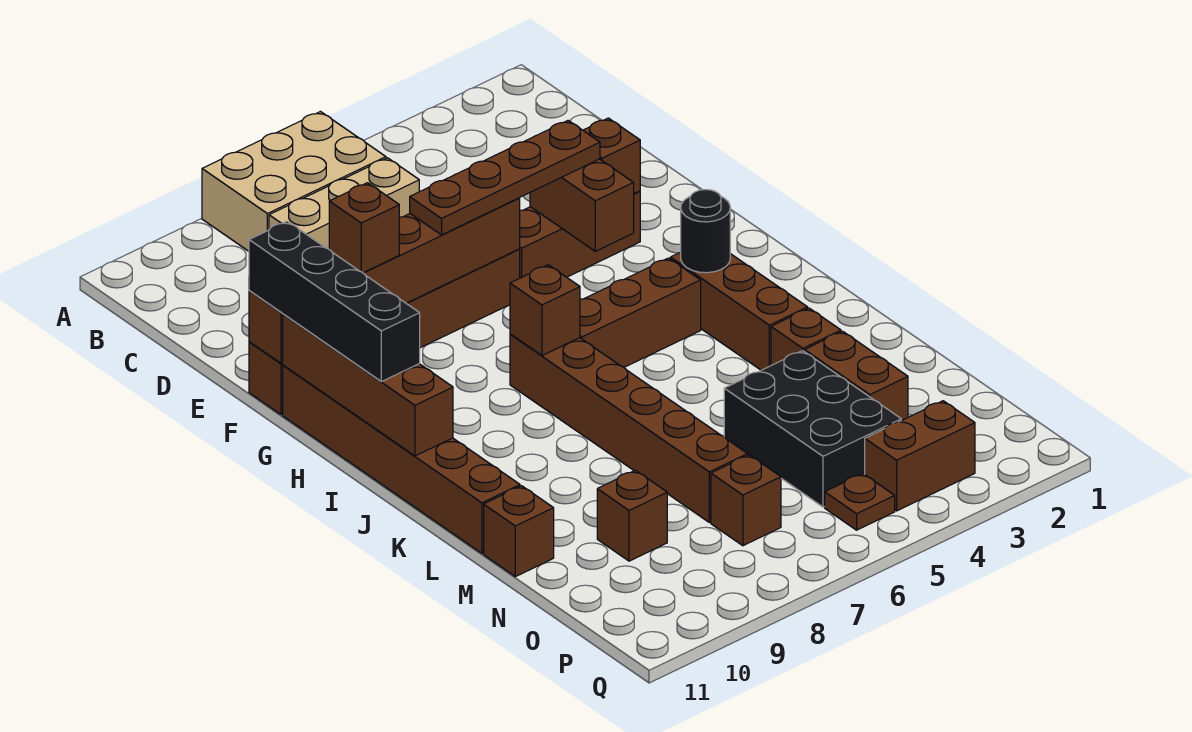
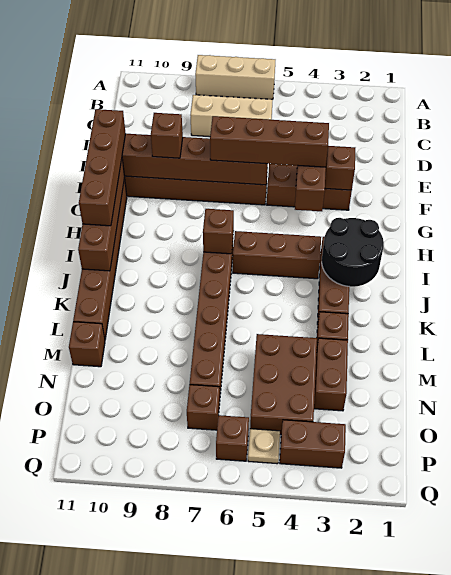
tan 2x3 brick [202,112,386,251] -> tan 1x3 brick [195,55,275,99]
brown 1x4 plate [410,120,600,235] -> brown 1x4 brick [210,116,329,167]
black 1x4 brick [249,221,420,382] -> brown 1x4 brick [79,109,126,226]
black 1x1 round brick [681,190,730,273] -> black 2x2 round brick [322,218,384,287]
black 2x3 brick [724,351,901,507] -> brown 2x3 brick [250,334,317,435]
brown 1x1 brick [597,470,667,561] -> brown 1x1 brick moved to [216,415,249,461]
brown 1x1 plate [825,474,895,530] -> tan 1x1 plate [248,429,280,464]

